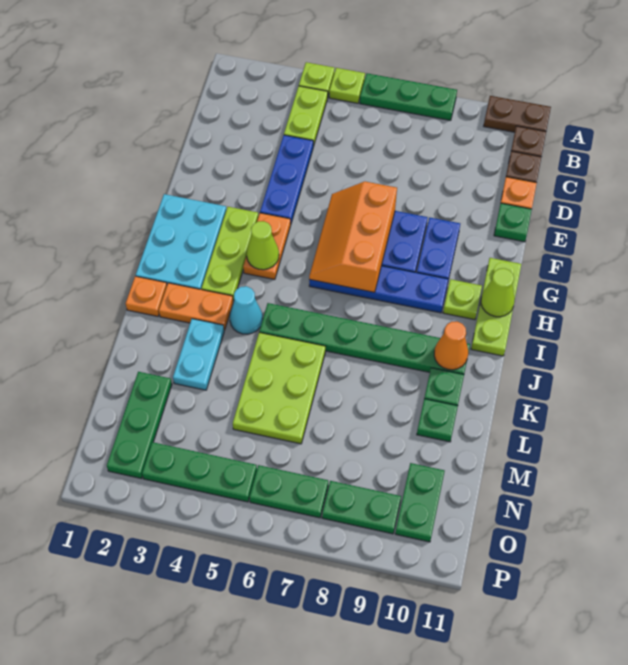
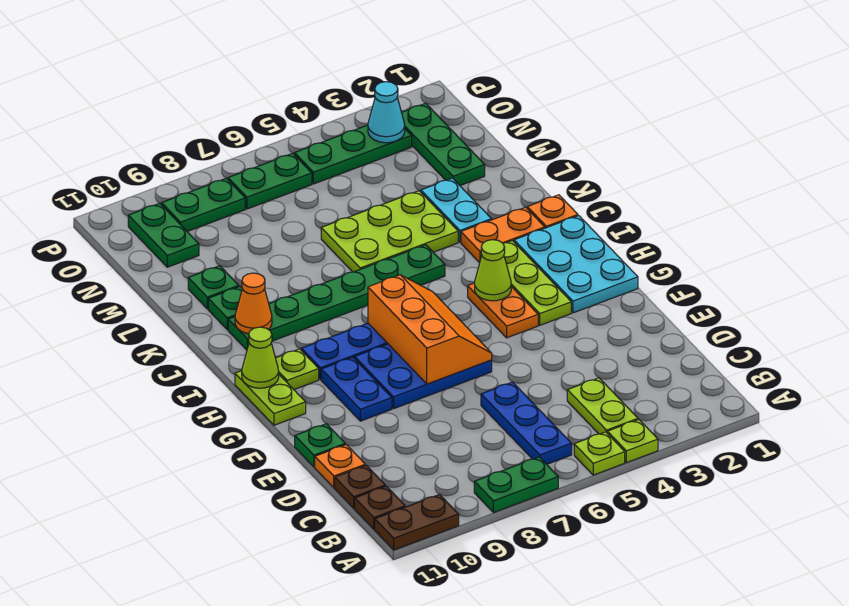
green 1x3 plate [360,73,457,120] -> green 1x2 plate [474,457,558,513]
blue 1x3 plate [260,135,313,223] -> blue 1x3 plate moved to [481,382,572,464]
lime 1x3 plate [471,258,521,356] -> lime 1x2 plate [235,371,306,425]
cyan 1x1 cone [230,286,263,334] -> cyan 1x1 cone moved to [368,82,405,143]
lime 2x3 plate [233,332,325,444] -> lime 2x3 plate turned to [321,191,458,272]

